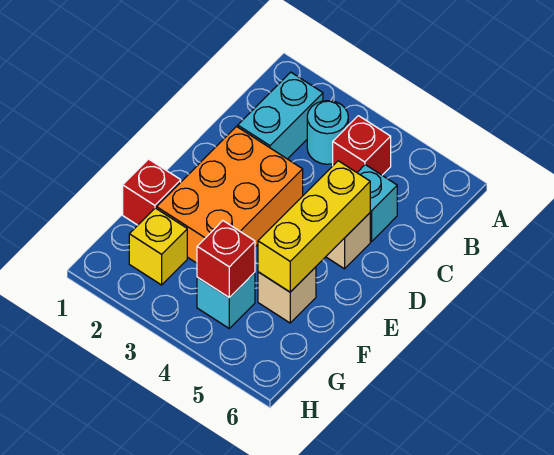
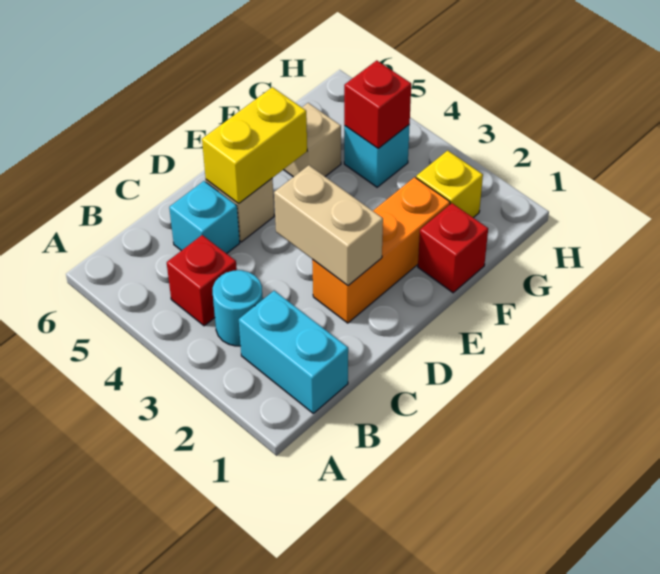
cyan 1x2 brick [238,72,323,159] -> cyan 1x2 brick turned to [239,291,348,413]
orange 2x3 brick [157,127,303,263] -> orange 1x3 brick [312,177,450,323]
none -> tan 1x2 brick [274,165,383,285]
yellow 1x3 brick [258,161,370,292] -> yellow 1x2 brick [202,87,307,204]

